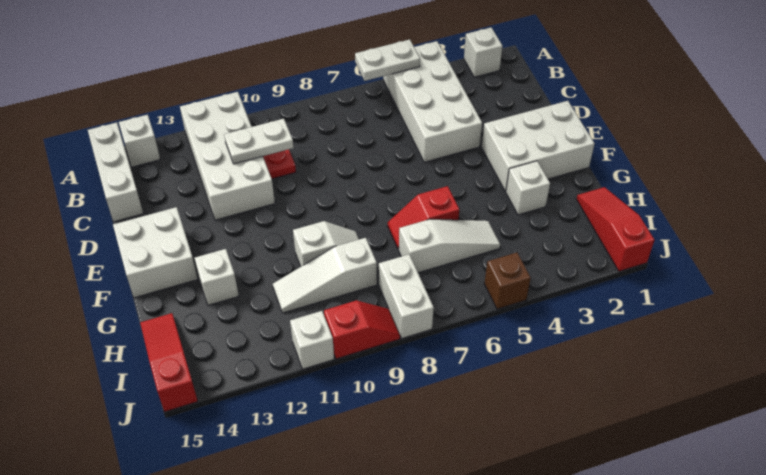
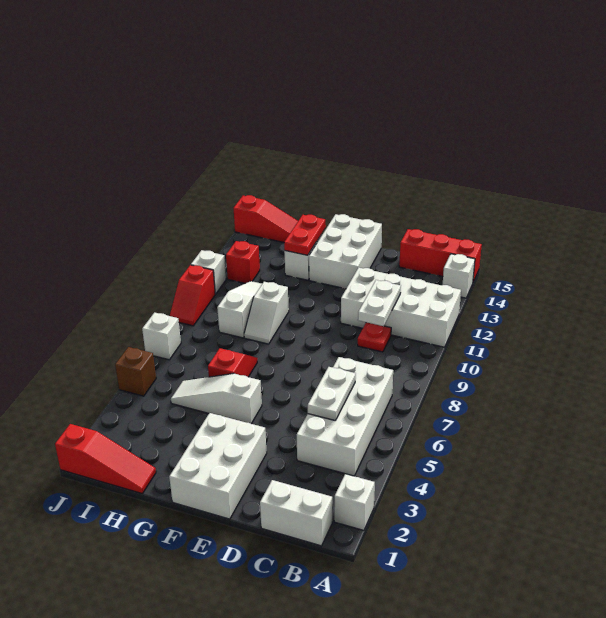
white 2x4 brick [383,41,482,162] -> white 2x4 brick turned to [296,357,393,476]
white 1x2 plate [355,39,420,81] -> white 1x2 plate moved to [308,367,356,420]
white 1x3 brick [88,122,143,222] -> red 1x3 brick [399,229,482,282]
white 2x2 brick [113,207,198,298] -> white 2x3 brick [309,214,382,289]
white 1x1 brick [506,161,550,215] -> white 1x1 brick moved to [142,313,181,360]
none -> red 1x2 plate [284,215,326,255]
white 1x3 slope [399,219,500,273] -> white 1x3 slope turned to [171,373,262,424]
white 1x2 brick [379,254,434,338] -> white 1x2 brick moved to [260,480,332,546]
none -> red 1x1 brick [226,241,260,283]

